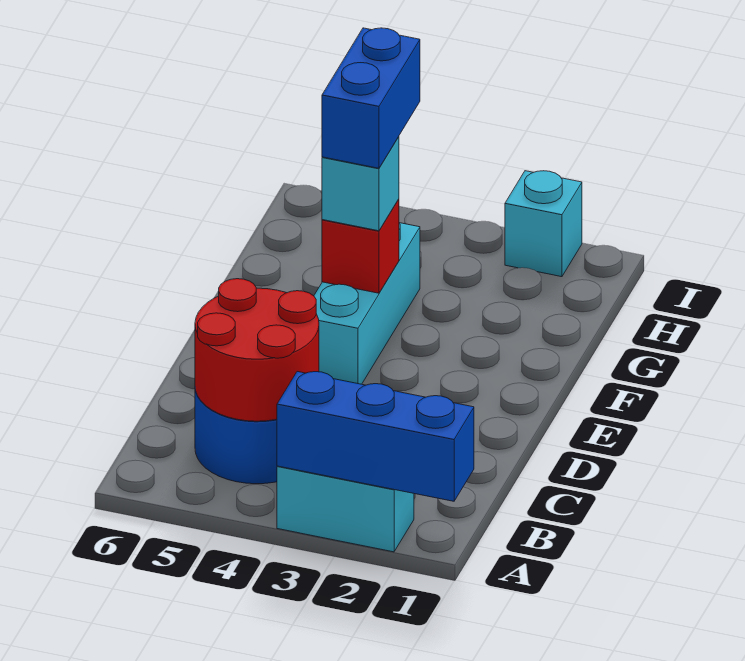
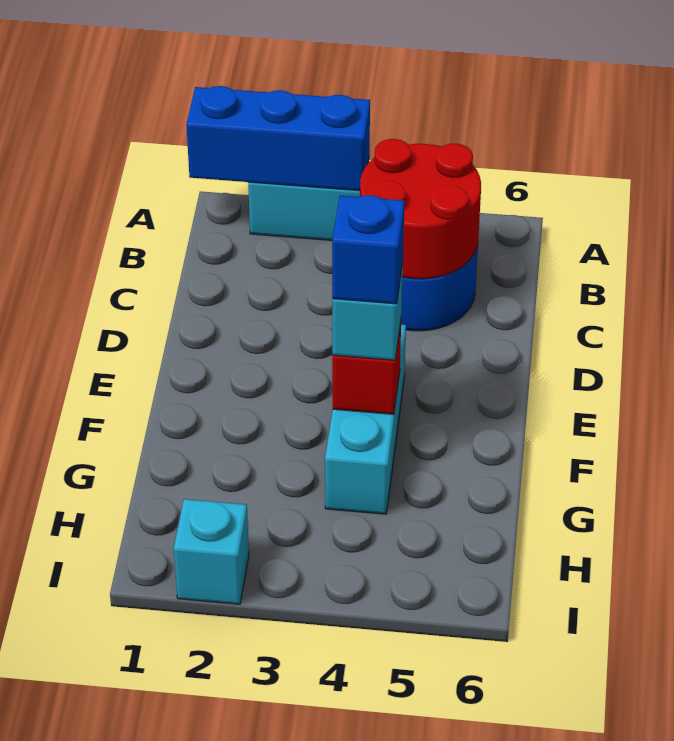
blue 1x2 brick [322,28,420,168] -> blue 1x1 brick [332,195,404,304]

